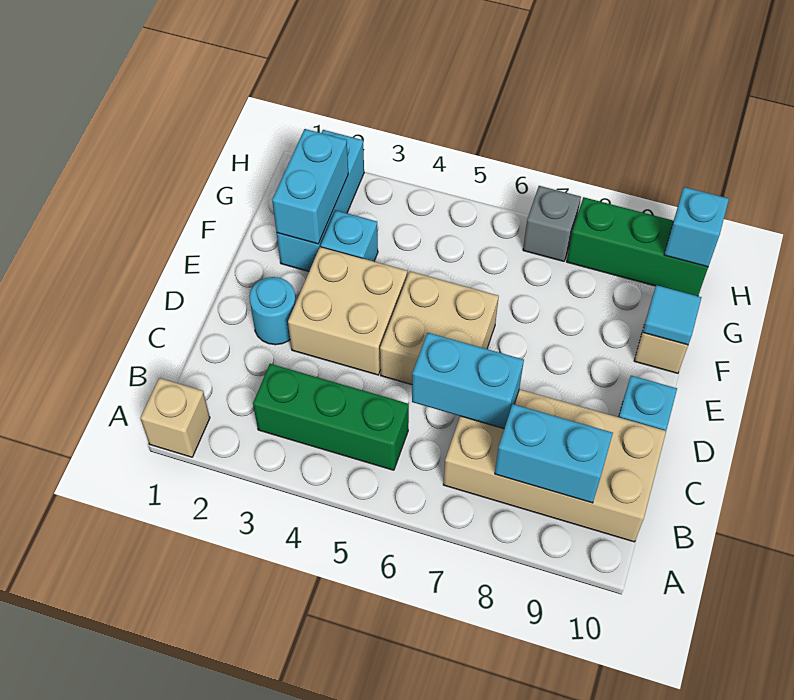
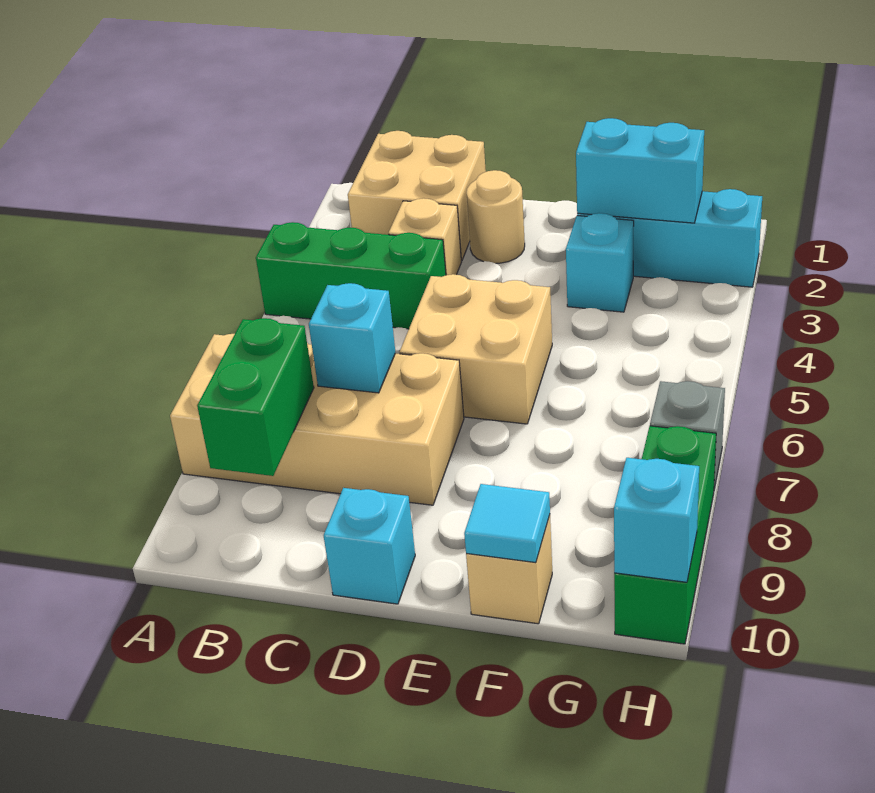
tan 1x1 brick [140,378,210,457] -> tan 1x1 brick moved to [388,198,461,275]
green 1x3 brick [253,364,409,470] -> green 1x3 brick turned to [256,222,446,329]
tan 2x4 brick [443,389,666,542] -> tan 2x4 brick turned to [170,334,464,505]
cyan 1x2 brick [495,404,613,503] -> green 1x2 brick [197,318,314,476]
cyan 1x2 brick [412,333,524,429] -> cyan 1x1 brick [309,283,396,393]
cyan 1x1 round brick [249,277,296,345] -> tan 1x1 round brick [467,170,525,263]
tan 2x2 brick [288,247,407,375] -> tan 2x2 brick moved to [348,131,486,260]

